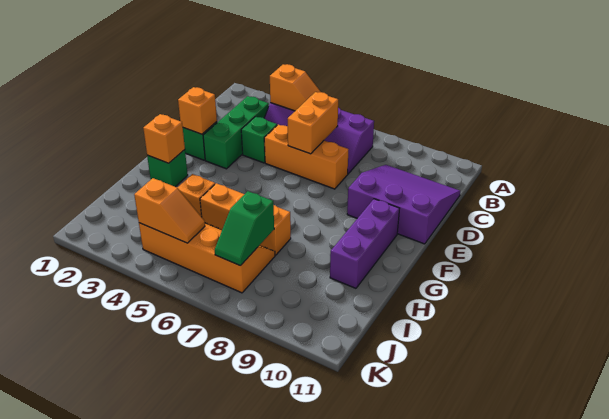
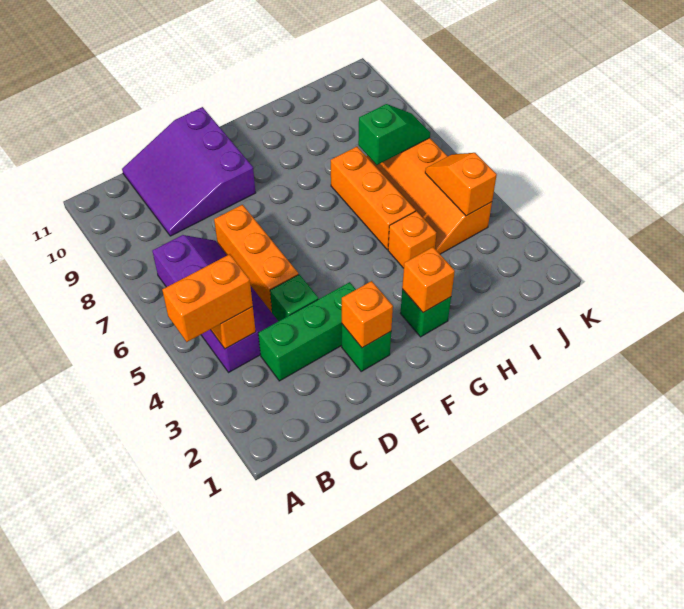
orange 1x2 brick [288,92,338,154] -> orange 1x2 brick moved to [162,254,253,342]
purple 1x3 brick [330,199,400,288] -> none

